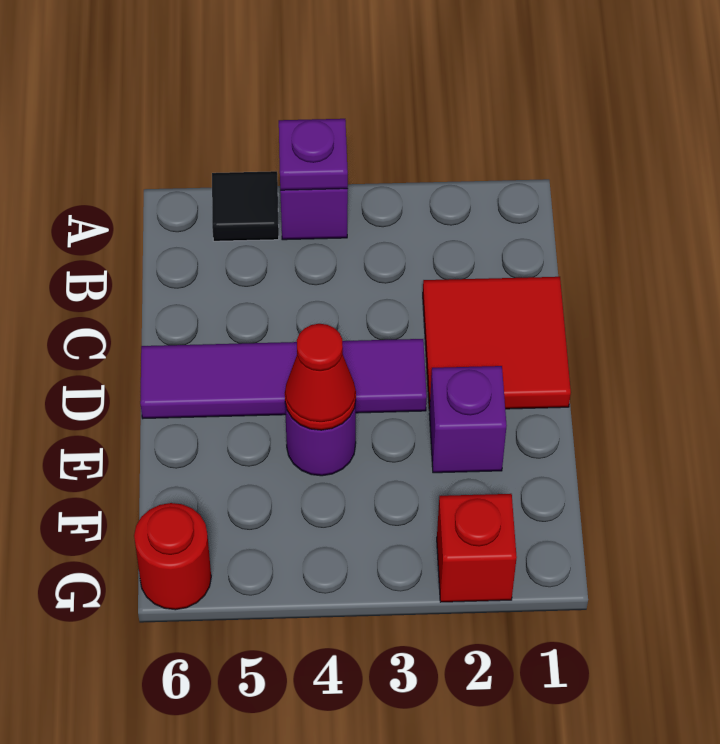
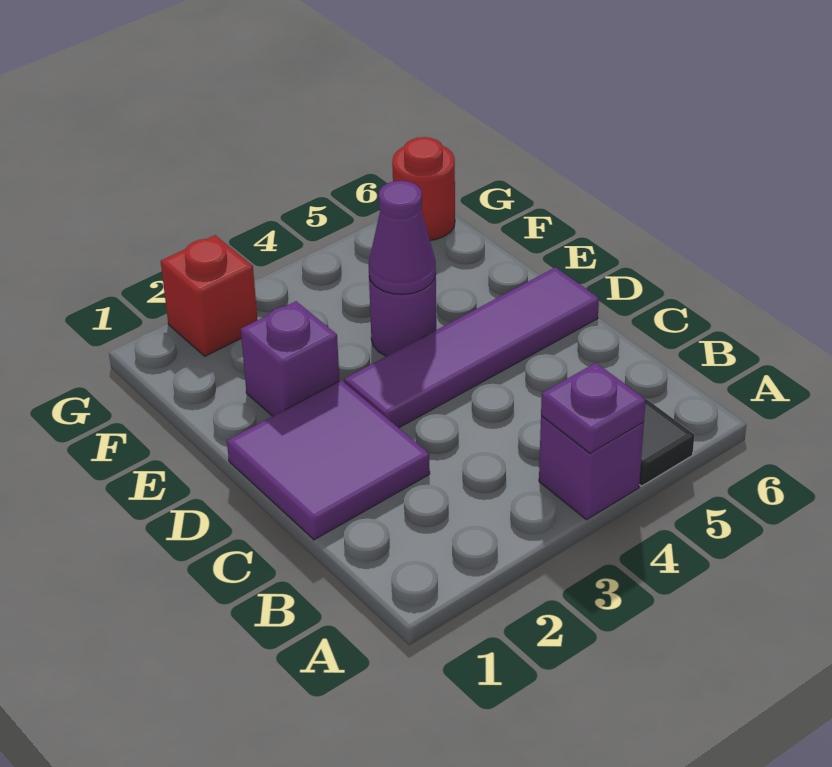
red 2x2 tile [423,277,571,411] -> purple 2x2 tile [227,380,430,540]
red 1x1 cone [285,324,356,430] -> purple 1x1 cone [368,181,436,294]

